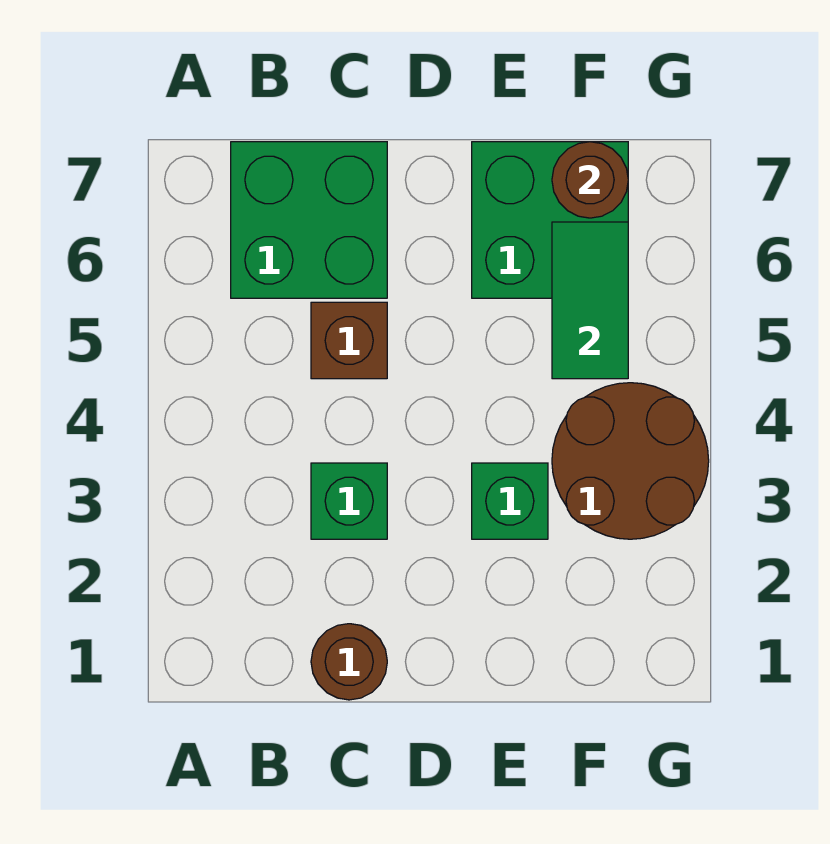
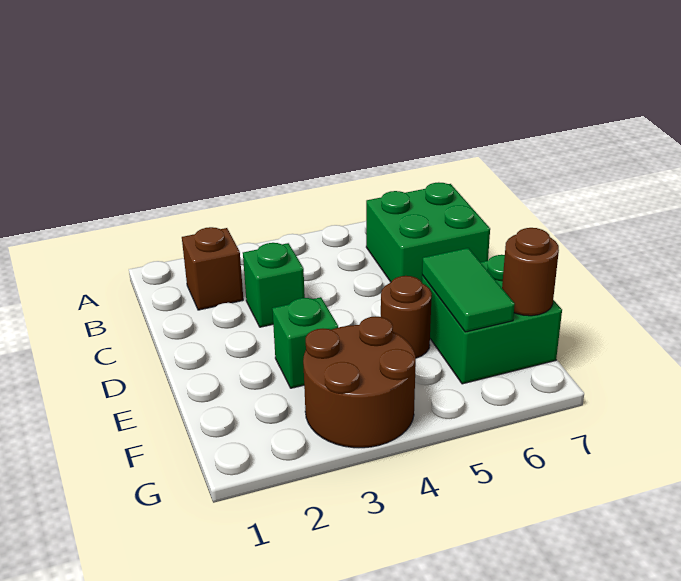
brown 1x1 round brick [311,624,387,700] -> brown 1x1 round brick moved to [381,276,432,358]
brown 1x1 brick [311,302,387,379] -> brown 1x1 brick moved to [182,227,243,310]
green 1x2 tile [552,222,628,379] -> green 1x2 tile turned to [422,248,515,332]

